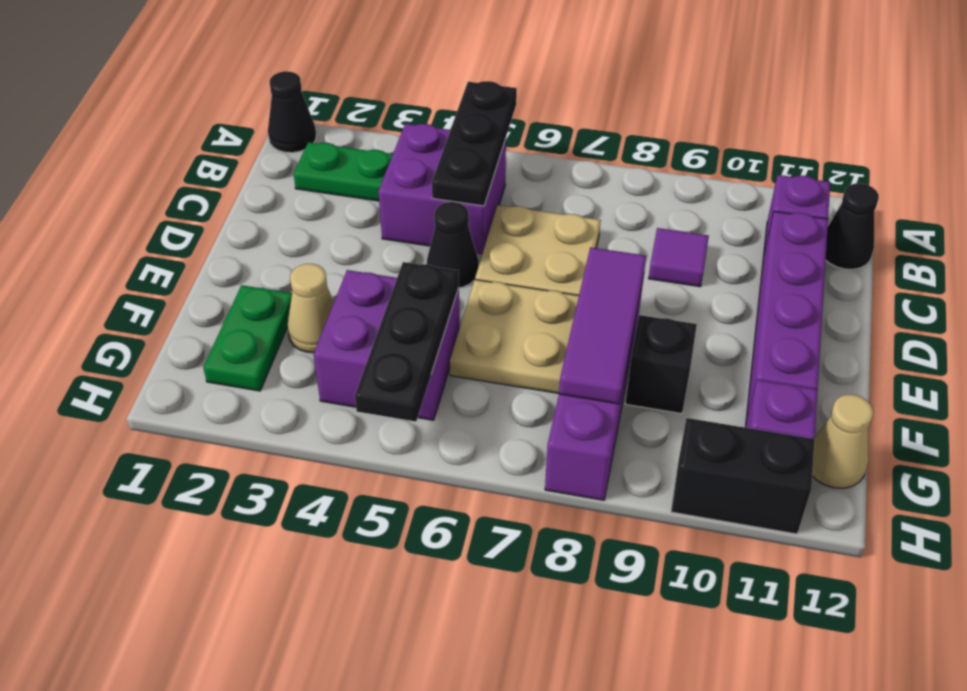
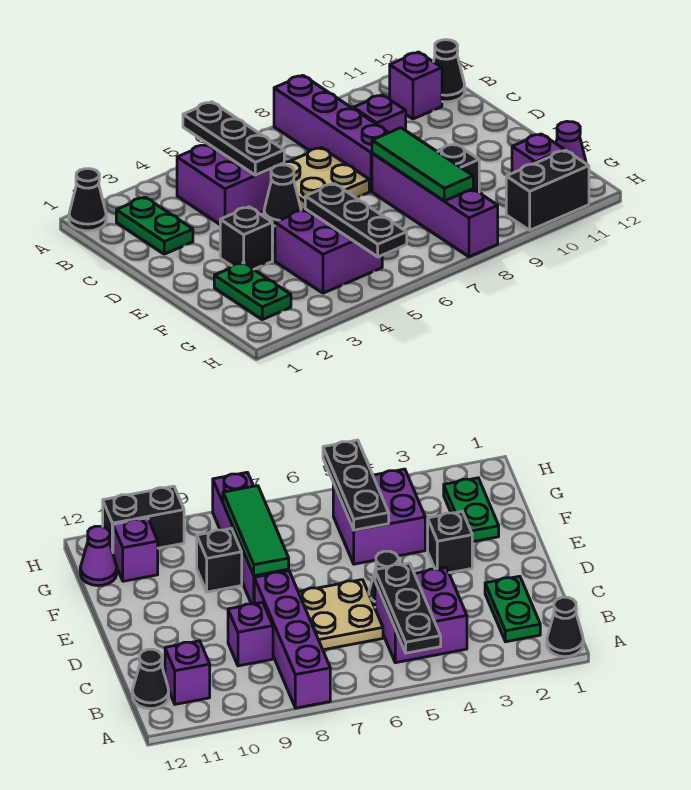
green 1x2 plate [294,142,393,201] -> green 1x2 plate turned to [116,197,193,254]
purple 1x1 tile [649,228,709,287] -> purple 1x1 brick [353,95,406,133]
purple 1x4 brick [746,211,828,422] -> purple 1x4 brick moved to [274,75,389,191]
none -> black 1x1 brick [220,207,272,269]
tan 2x2 plate [450,280,579,393] -> none
purple 1x3 tile [559,247,646,404] -> green 1x3 tile [372,128,473,201]
tan 1x1 cone [287,264,334,353] -> none
tan 1x1 cone [812,395,873,488] -> purple 1x1 cone [556,121,586,163]

